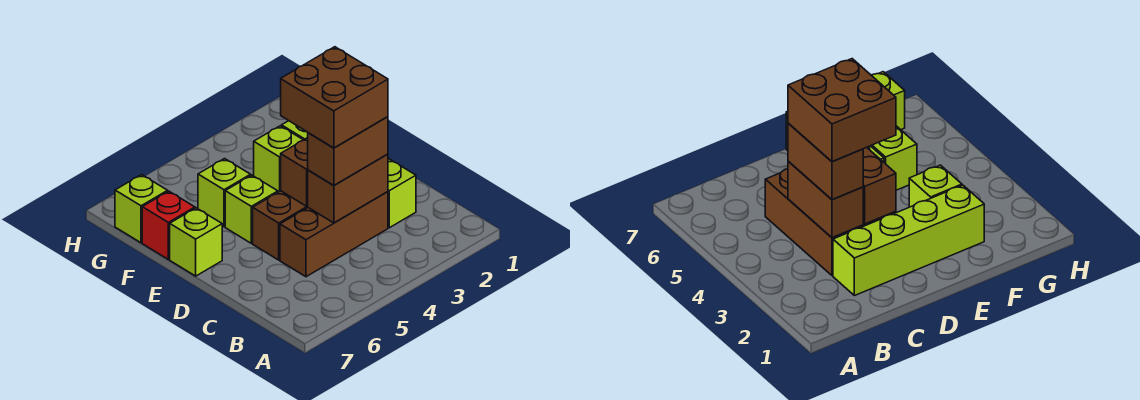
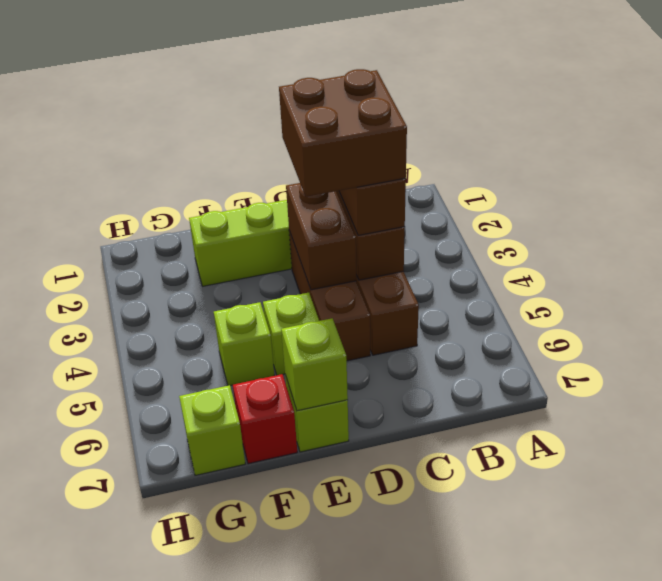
lime 1x1 brick [254,126,303,192] -> lime 1x1 brick moved to [281,318,348,411]

